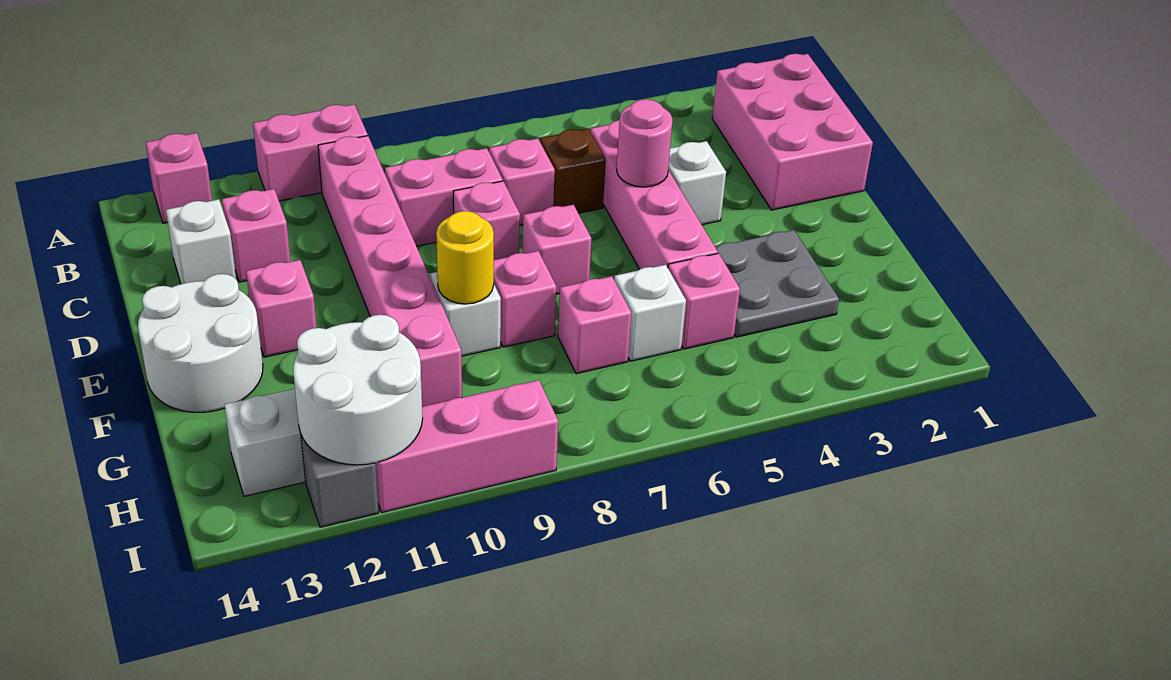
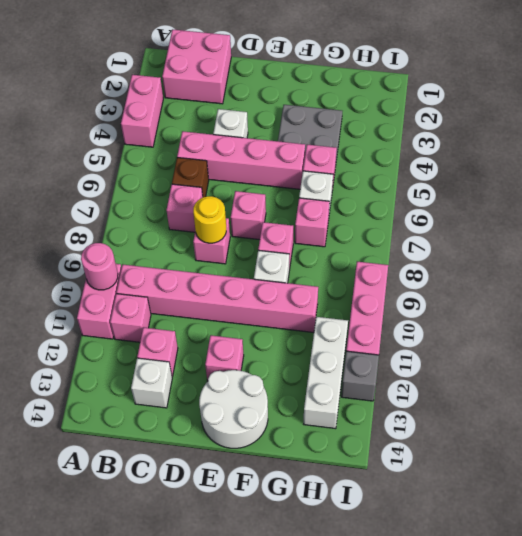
pink 1x1 brick [146,133,212,223] -> pink 1x1 brick moved to [110,294,151,342]
pink 2x3 brick [712,54,873,210] -> pink 2x2 brick [162,29,231,104]
pink 1x2 brick [385,148,503,246] -> pink 1x2 brick moved to [121,75,163,147]
pink 1x1 round brick [617,99,673,187] -> pink 1x1 round brick moved to [81,243,118,290]
yellow 1x1 round brick [436,211,494,304] -> yellow 1x1 round brick moved to [193,196,226,243]
white 2x2 round brick [293,315,423,465] -> none

